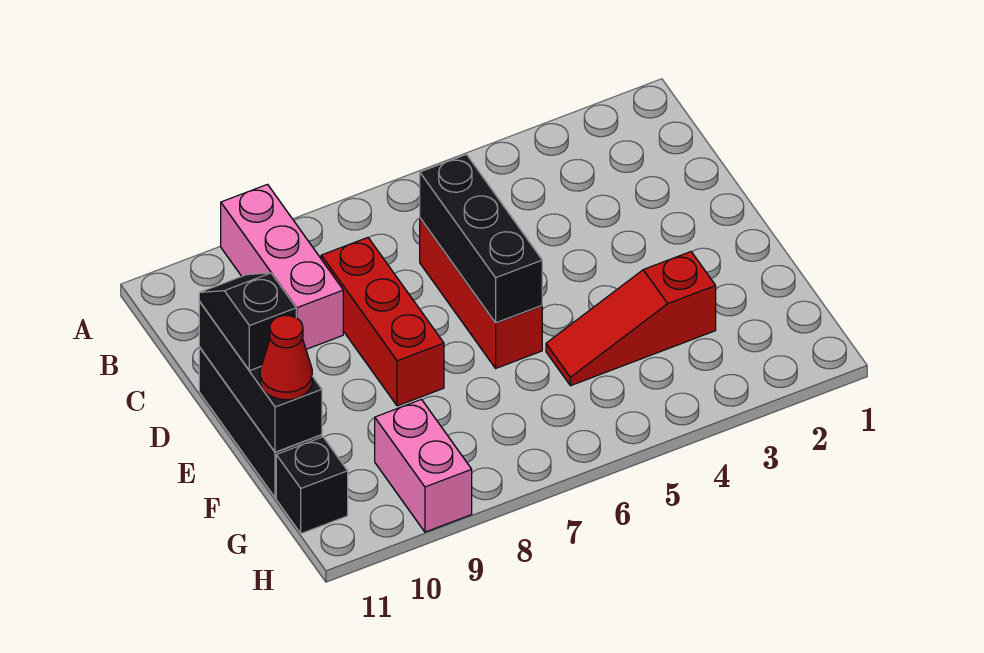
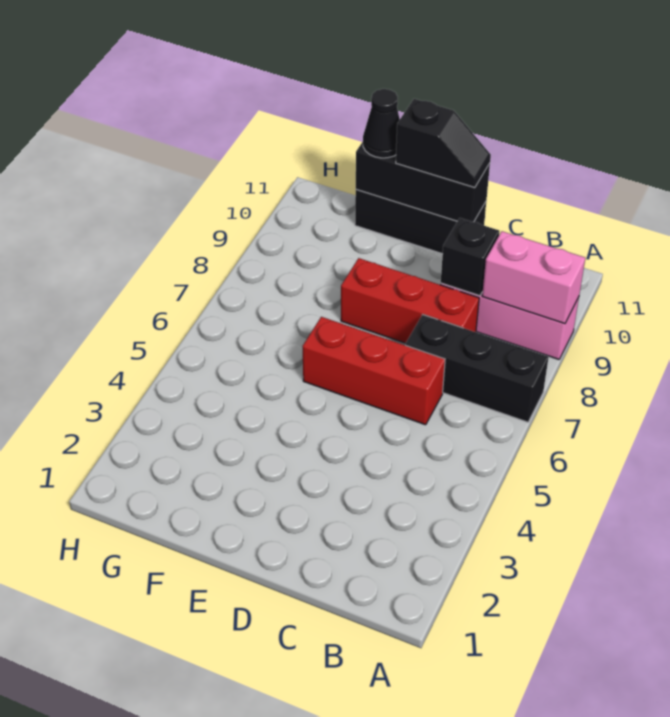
black 1x3 brick [420,154,542,323] -> black 1x3 brick moved to [405,315,549,422]
red 1x3 slope [546,252,716,386] -> none
red 1x1 cone [260,315,312,400] -> black 1x1 cone [363,89,400,158]
pink 1x2 brick [375,400,472,532] -> pink 1x2 brick moved to [482,231,585,324]
black 1x1 brick [276,437,348,534] -> black 1x1 brick moved to [441,218,499,296]

